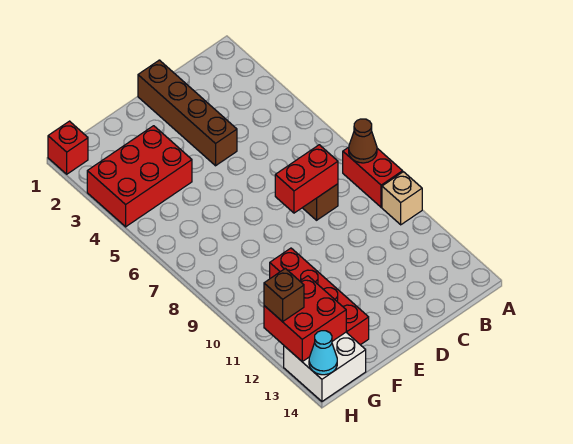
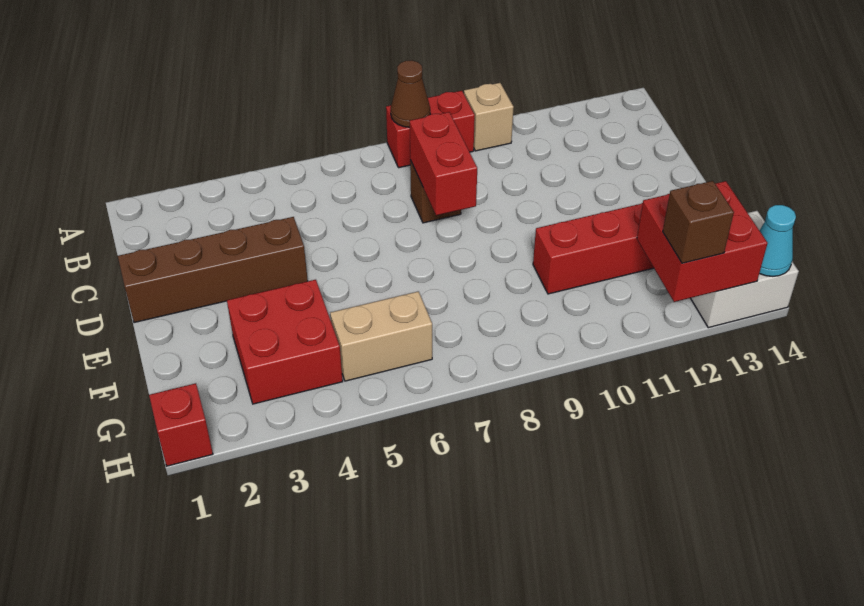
red 2x3 brick [87,126,192,227] -> red 2x2 brick [227,280,343,404]
none -> tan 1x2 brick [330,291,432,381]

